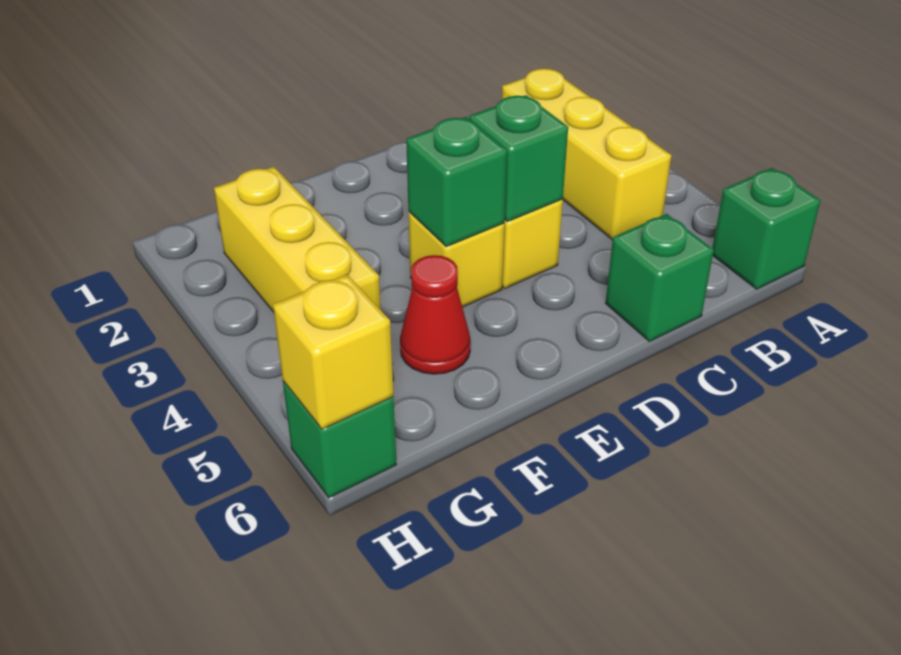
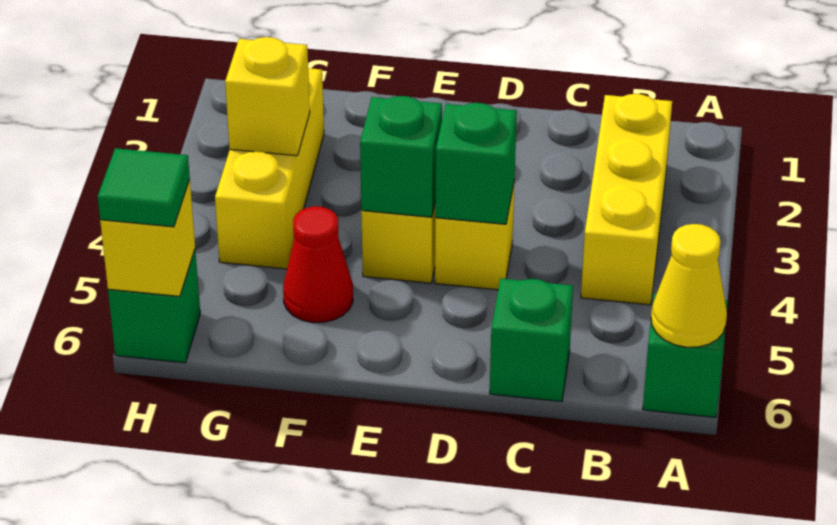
none -> yellow 1x1 cone [651,224,727,347]
none -> yellow 1x1 brick [225,37,310,156]
none -> green 1x1 tile [98,148,190,227]

